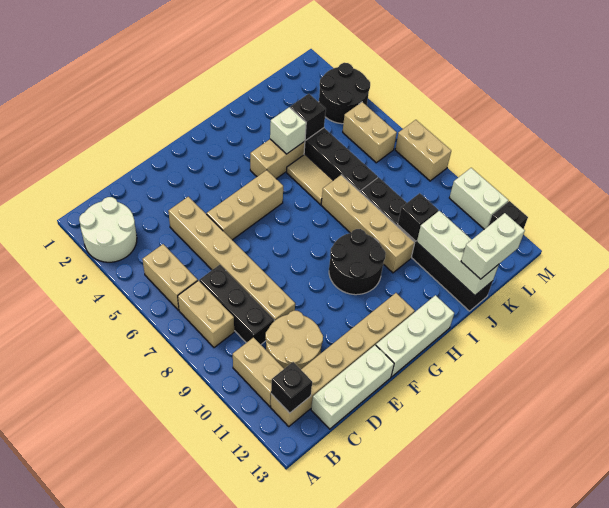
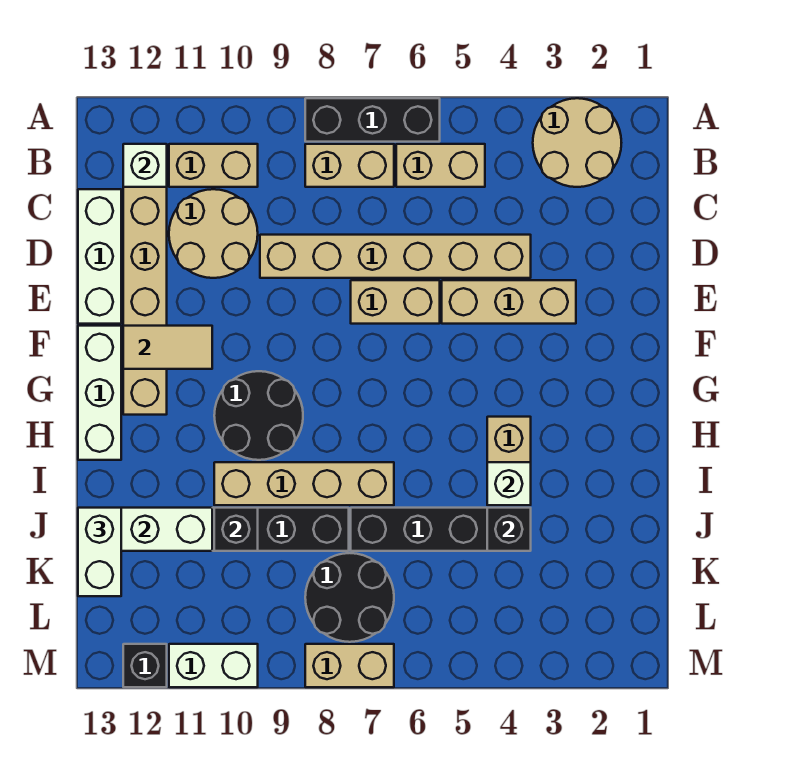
white 2x2 round brick [79,197,137,262] -> tan 2x2 round brick [533,98,621,187]
black 1x1 brick [271,362,312,413] -> white 1x1 brick [123,144,167,187]
black 1x3 brick [199,265,274,344] -> black 1x3 brick moved to [305,98,440,142]
tan 1x3 brick [207,170,283,240] -> tan 1x3 brick turned to [442,280,576,324]
tan 1x2 tile [287,154,333,204] -> tan 1x2 tile moved to [123,326,212,369]
black 2x2 round brick [319,63,370,124] -> black 2x2 round brick moved to [305,553,394,642]
tan 1x2 brick [343,102,397,163] -> tan 1x2 brick moved to [351,280,440,324]

